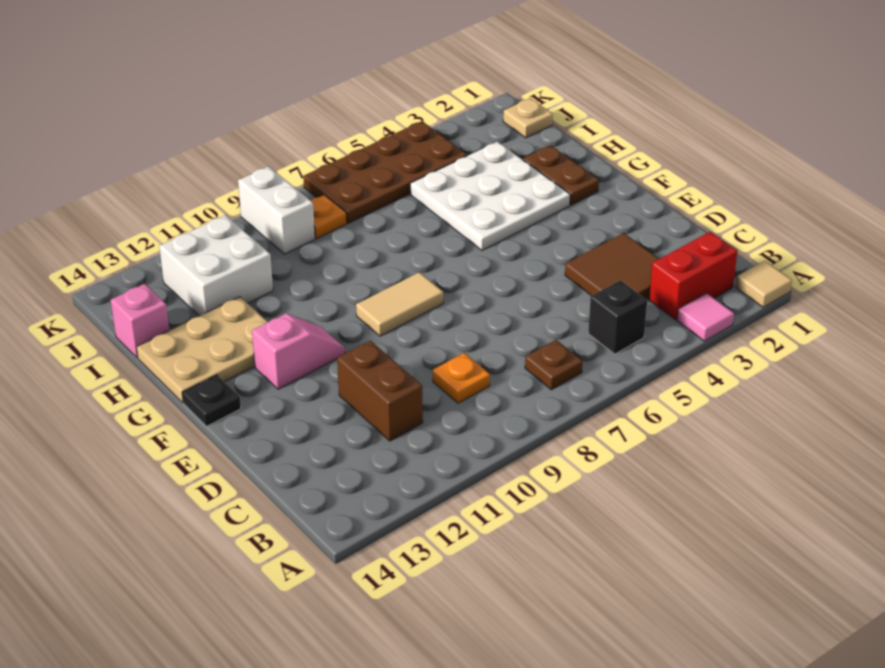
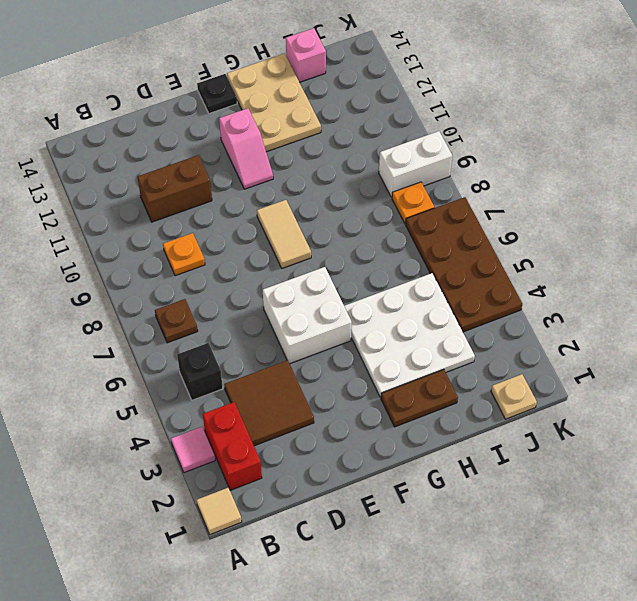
white 2x2 brick [159,215,273,316] -> white 2x2 brick moved to [263,267,352,364]

